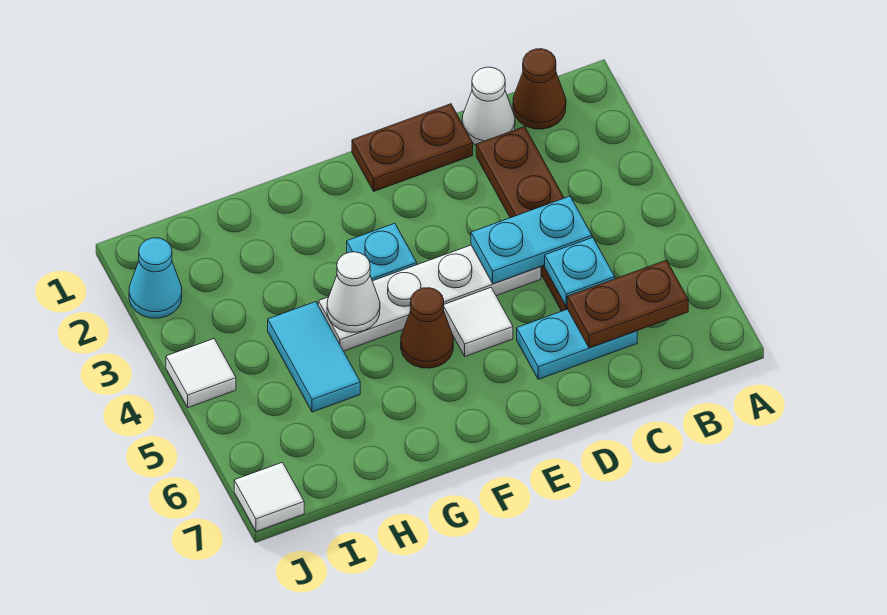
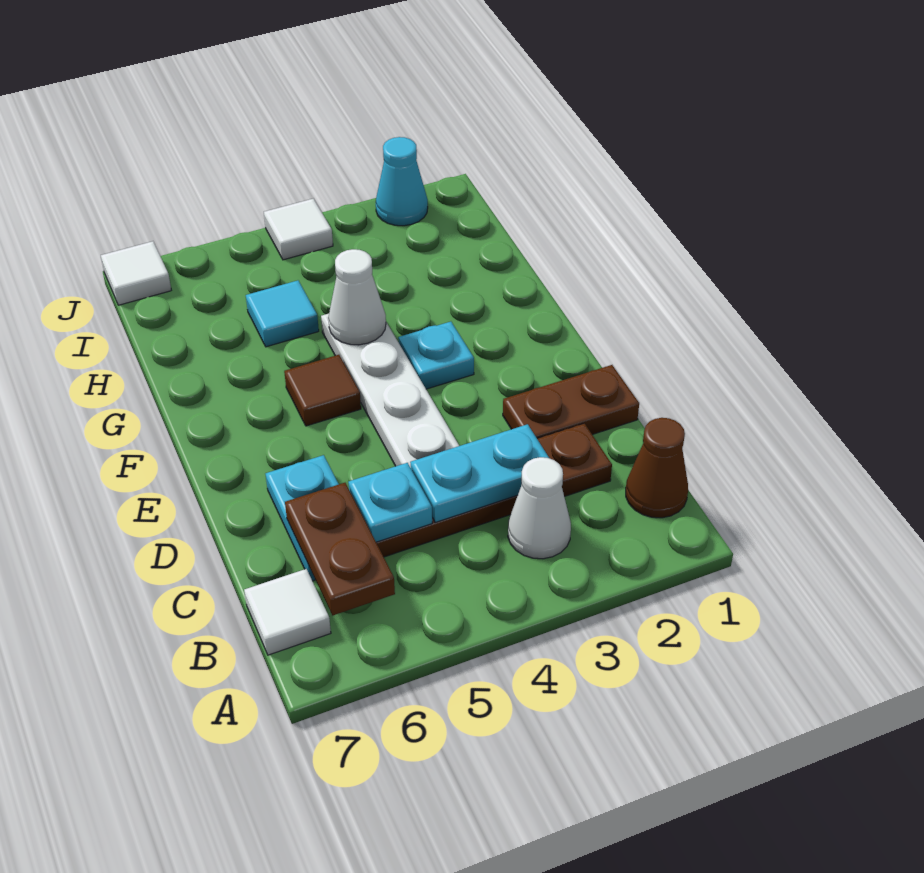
white 1x1 cone [462,67,515,145] -> white 1x1 cone moved to [508,457,571,559]
cyan 1x2 plate [471,196,592,284] -> cyan 1x2 plate turned to [410,424,549,522]
brown 1x2 plate [352,104,473,191] -> brown 1x2 plate turned to [503,365,639,438]
white 1x1 tile [443,288,513,356] -> white 1x1 tile moved to [244,569,331,655]
brown 1x1 cone [401,288,453,368] -> brown 1x1 tile [284,355,361,426]
cyan 1x2 tile [268,302,360,412] -> cyan 1x1 tile [246,280,319,347]

